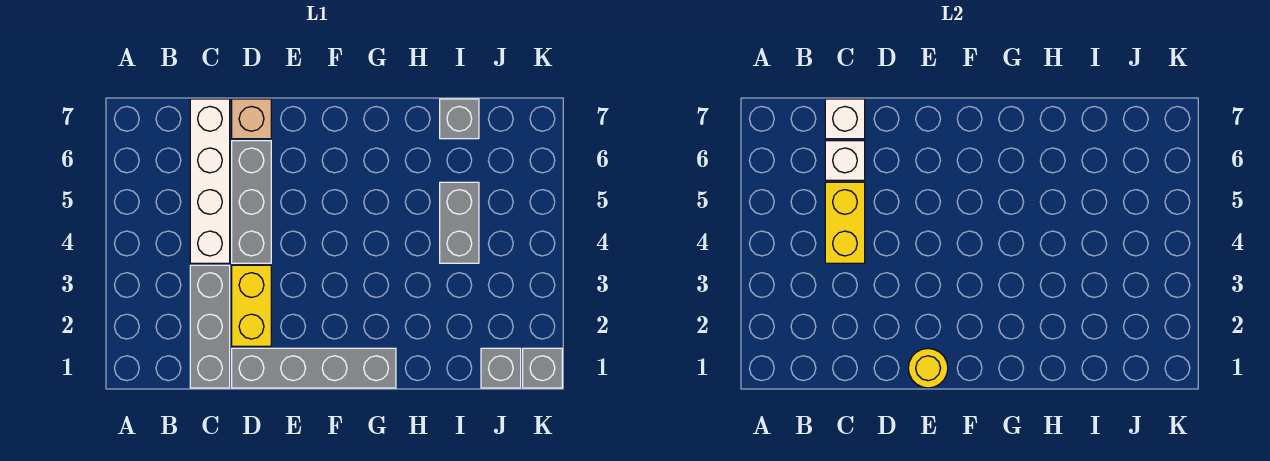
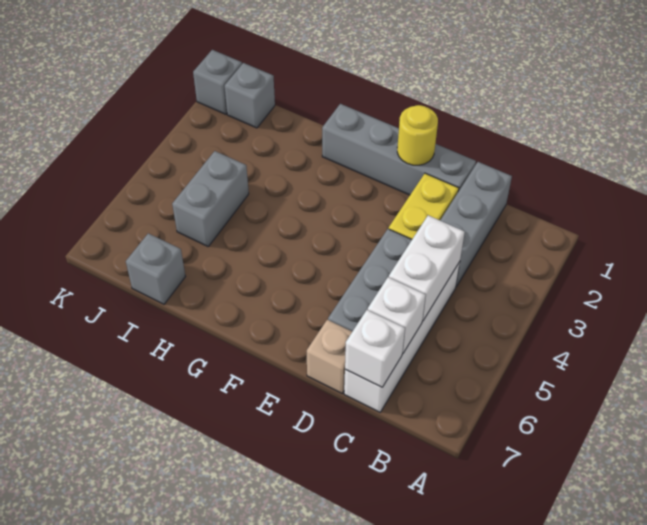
yellow 1x2 brick [825,182,865,263] -> white 1x2 brick [389,215,465,321]

